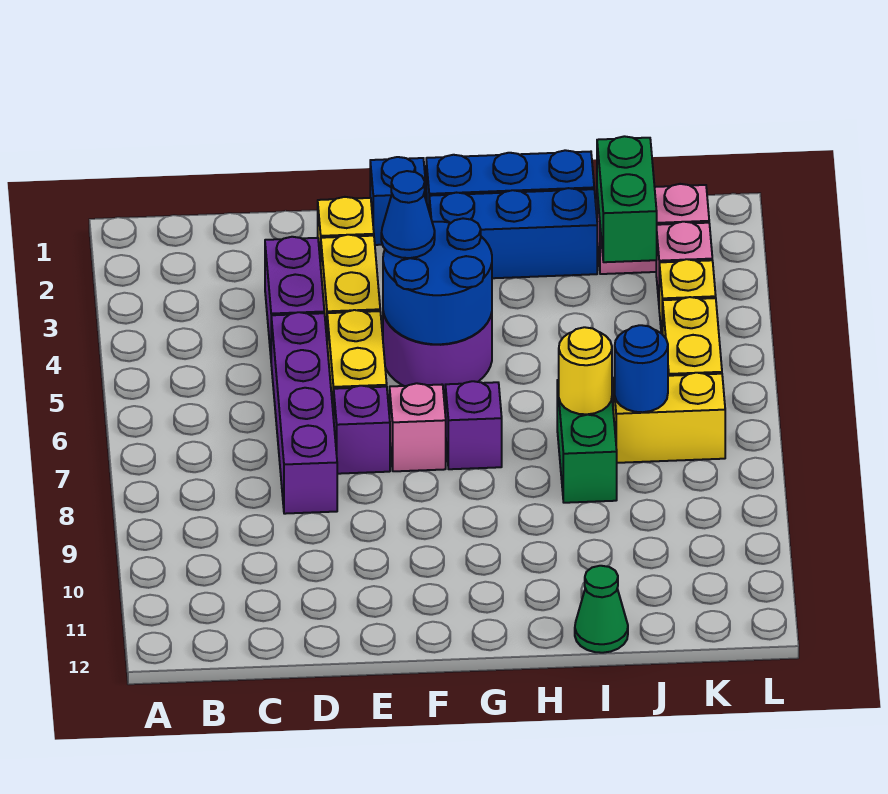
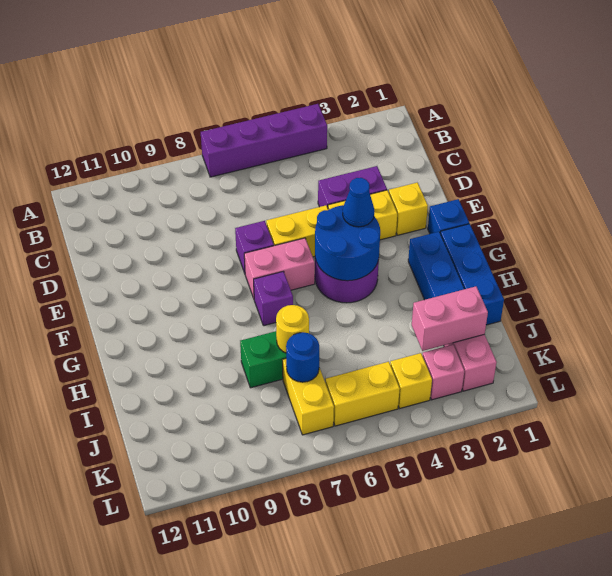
purple 1x4 brick [271,312,337,514] -> purple 1x4 brick moved to [201,104,327,177]
pink 1x1 brick [390,383,446,471] -> pink 1x2 brick [244,238,315,298]
green 1x1 cone [575,566,628,653] -> none
green 1x2 brick [597,136,657,262] -> pink 1x2 brick [412,286,488,351]

